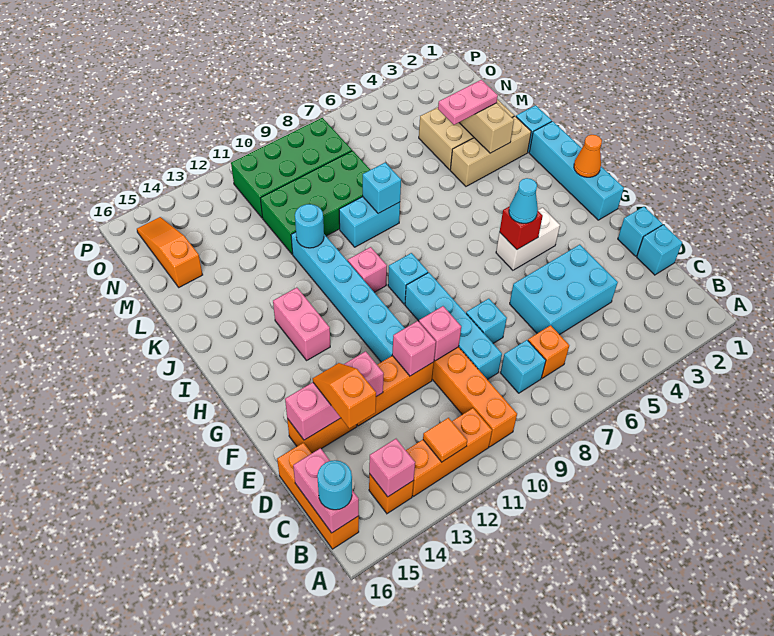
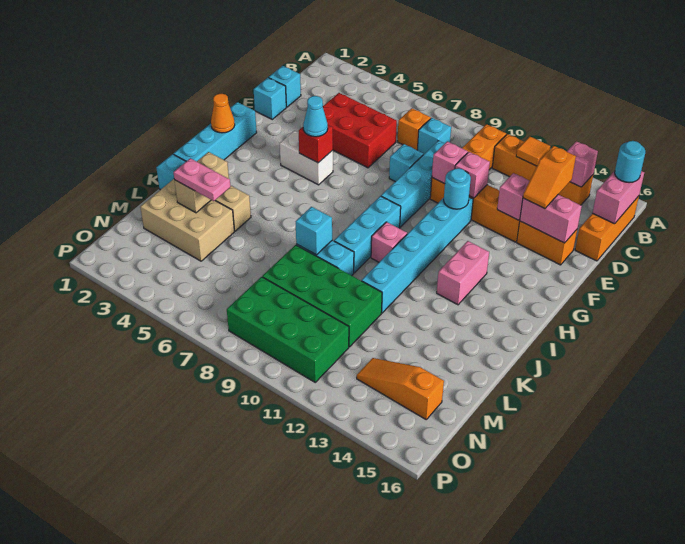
cyan 2x3 brick [510,245,618,335] -> red 2x3 brick [323,93,397,168]
cyan 1x1 brick [388,253,428,304] -> cyan 1x3 brick [334,196,401,273]
cyan 1x1 round brick [295,204,324,248] -> cyan 1x1 round brick moved to [444,168,471,209]
orange 1x3 slope [137,217,203,287] -> orange 1x3 slope turned to [357,358,444,419]

